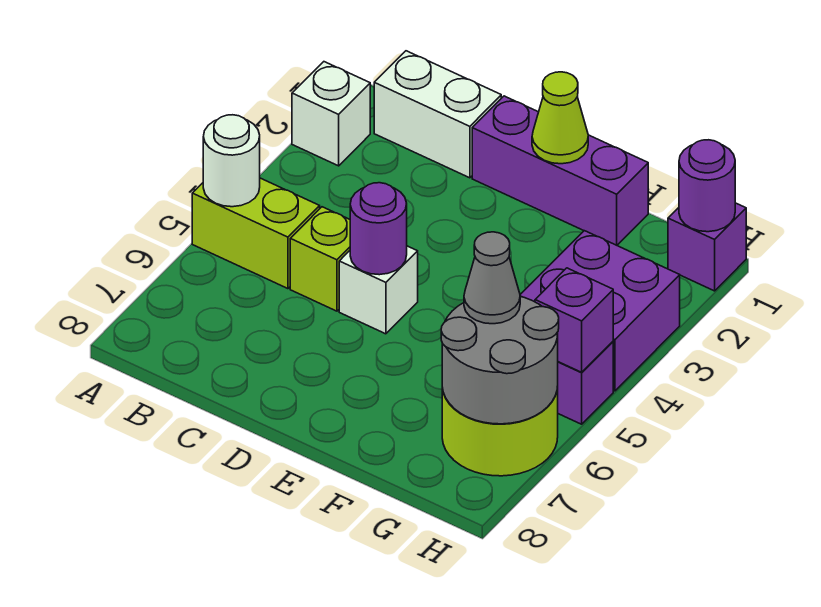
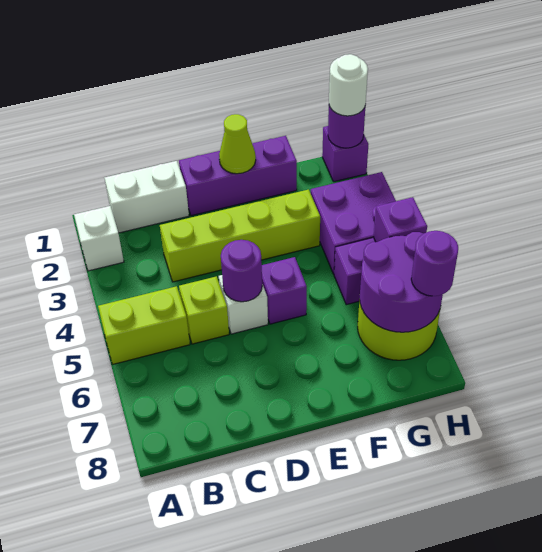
white 1x1 round brick [203,115,260,207] -> white 1x1 round brick moved to [329,54,368,116]
none -> lime 1x4 brick [160,189,320,282]
none -> purple 1x1 brick [262,257,307,324]
grey 2x2 round brick [441,297,559,424] -> purple 2x2 round brick [360,232,443,332]
grey 1x1 cone [464,232,520,324] -> none
none -> purple 1x1 round brick [411,231,458,296]

